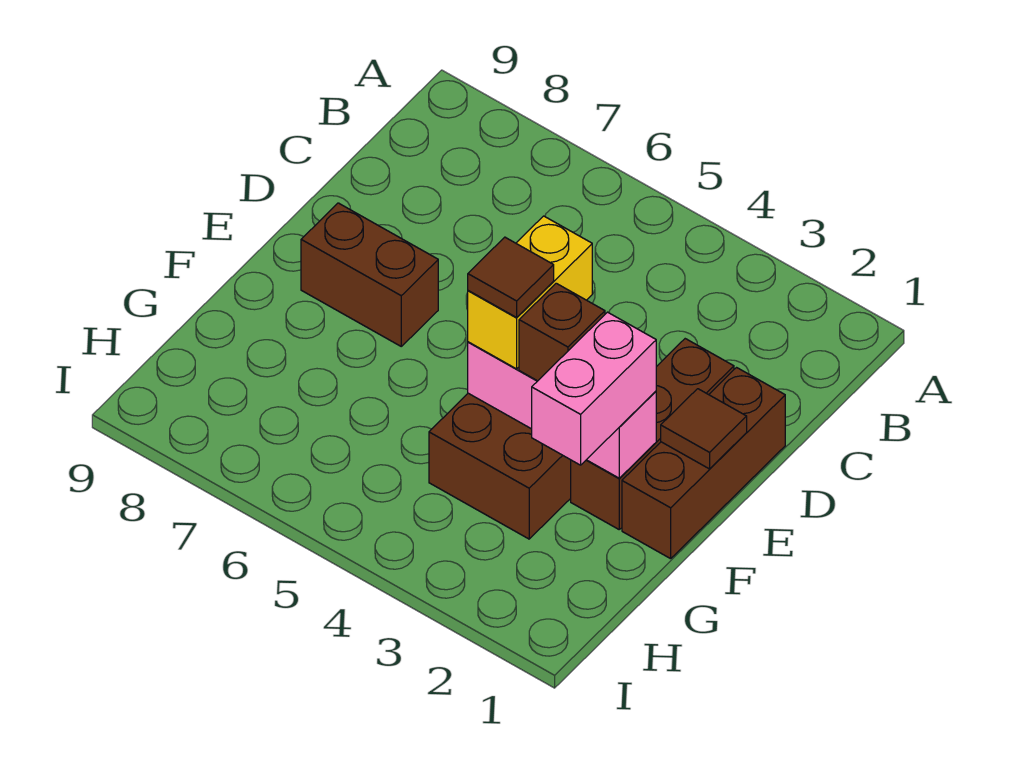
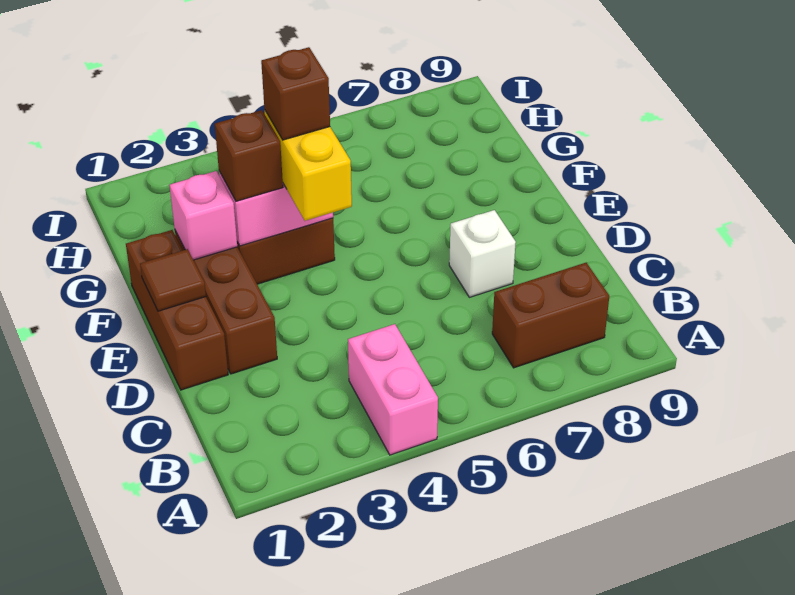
none -> white 1x1 brick [449,210,516,297]
brown 1x2 brick [301,203,438,346] -> brown 1x2 brick moved to [492,263,609,368]
pink 1x2 brick [532,312,656,465] -> pink 1x2 brick moved to [348,324,438,455]
brown 1x1 tile [468,237,554,317] -> brown 1x1 brick [261,47,330,140]

